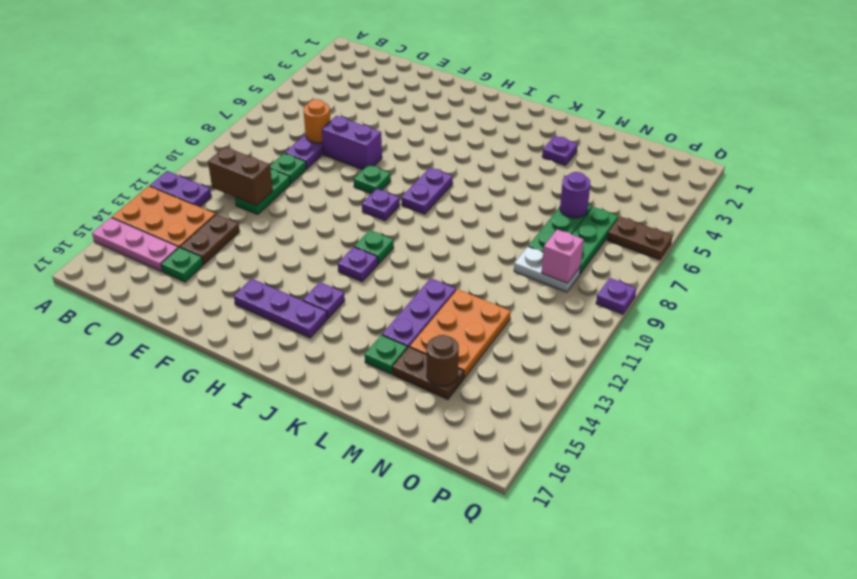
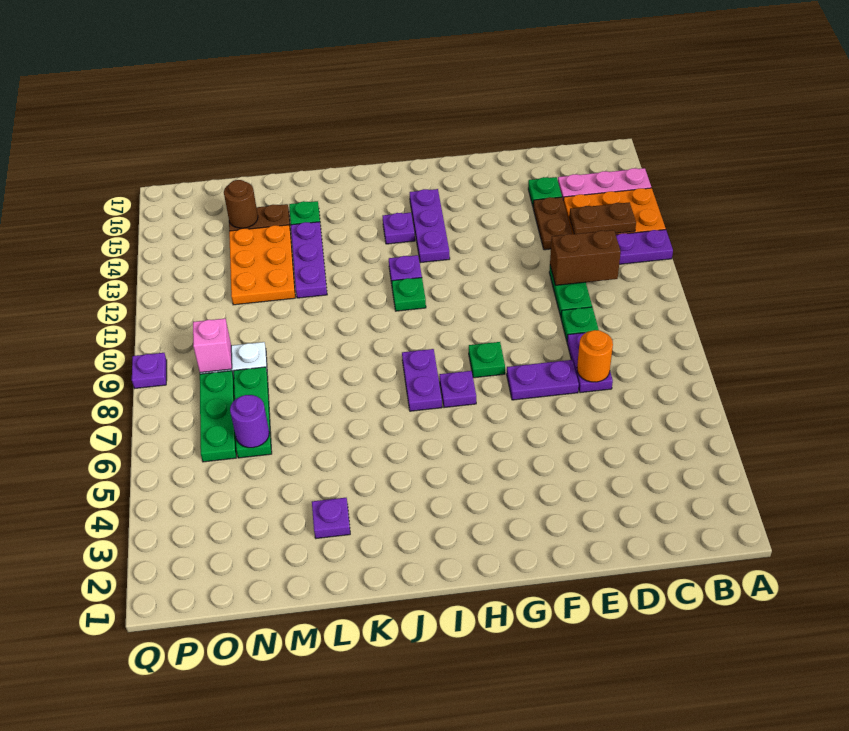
purple 1x2 brick [322,116,382,170] -> purple 1x2 plate [507,360,579,400]
purple 1x3 plate [234,279,327,338] -> purple 1x3 plate turned to [410,189,450,263]
purple 1x1 plate [362,189,400,221] -> purple 1x1 plate moved to [440,371,476,408]
brown 1x2 plate [607,217,672,260] -> brown 1x2 plate moved to [569,202,636,234]

